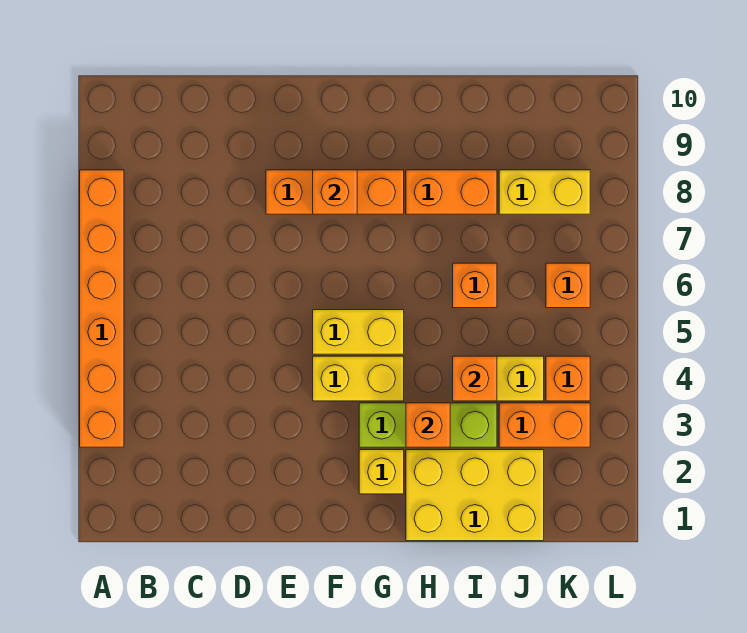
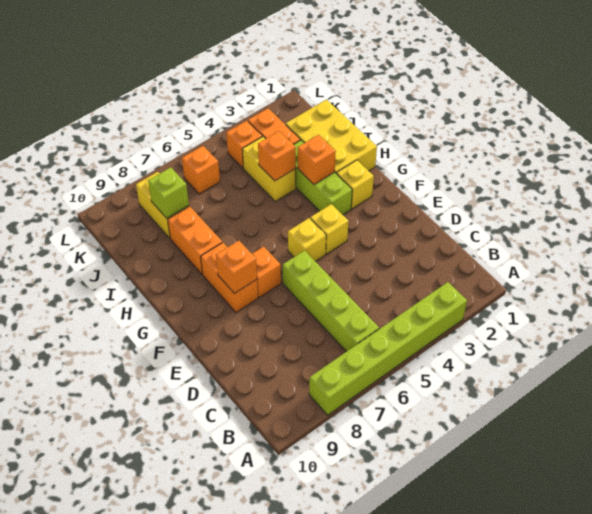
orange 1x6 brick [80,170,124,447] -> lime 1x6 brick [309,282,467,415]
none -> lime 1x4 brick [283,250,379,352]
orange 1x3 brick [266,170,404,214] -> orange 1x2 brick [201,243,258,312]
yellow 1x2 brick [313,356,404,401] -> yellow 1x1 brick [310,204,349,254]
yellow 1x2 brick [313,310,404,354] -> yellow 1x1 brick [288,218,326,261]
orange 1x1 brick [453,263,497,308] -> orange 1x1 brick moved to [252,246,281,298]
none -> lime 1x1 brick [148,167,189,218]

